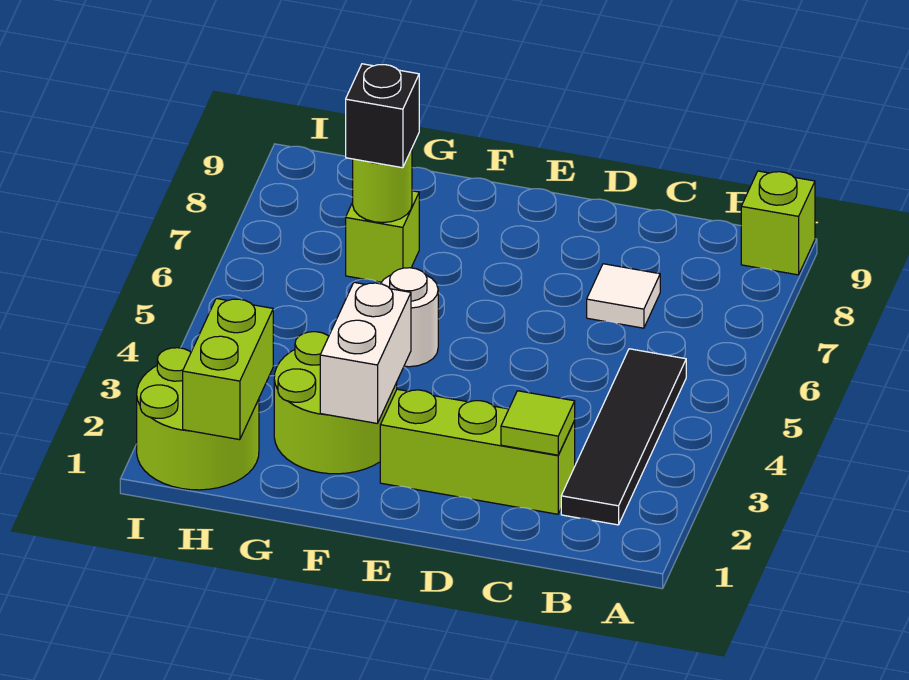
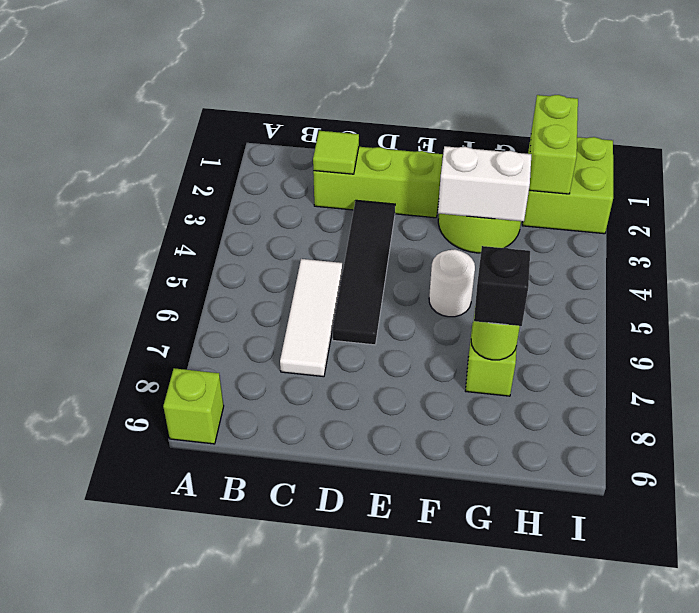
black 1x4 tile [561,349,686,525] -> black 1x4 tile moved to [333,200,395,345]
white 1x1 tile [587,264,660,328] -> white 1x3 tile [280,259,342,377]
white 1x2 brick [320,282,411,423] -> white 1x2 brick turned to [438,146,531,222]
lime 2x2 round brick [137,348,259,490] -> lime 2x2 brick [522,137,613,234]

